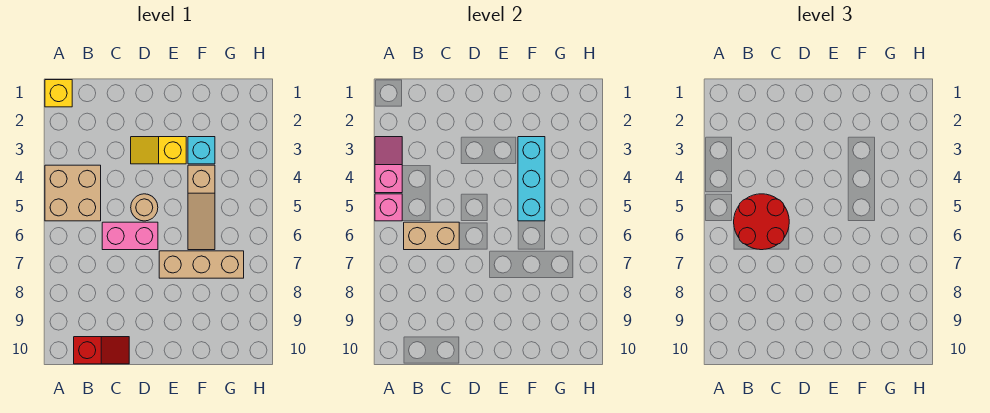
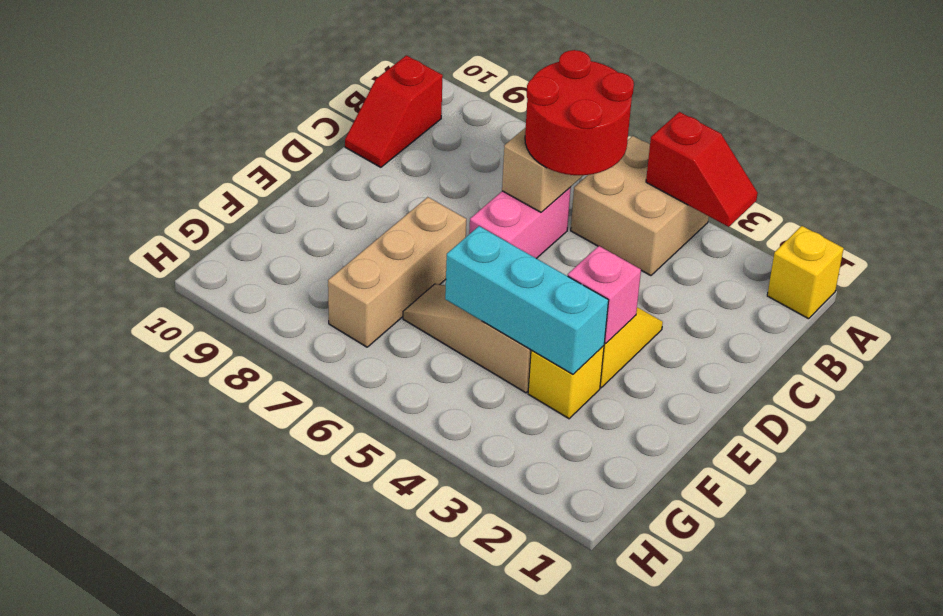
pink 1x2 slope [375,137,402,193] -> red 1x2 slope [646,112,758,227]
pink 1x1 brick [375,194,402,221] -> pink 1x1 brick moved to [568,246,641,343]
tan 1x1 round brick [131,194,158,221] -> none
cyan 1x1 brick [188,137,215,164] -> yellow 1x1 brick [528,346,604,419]

